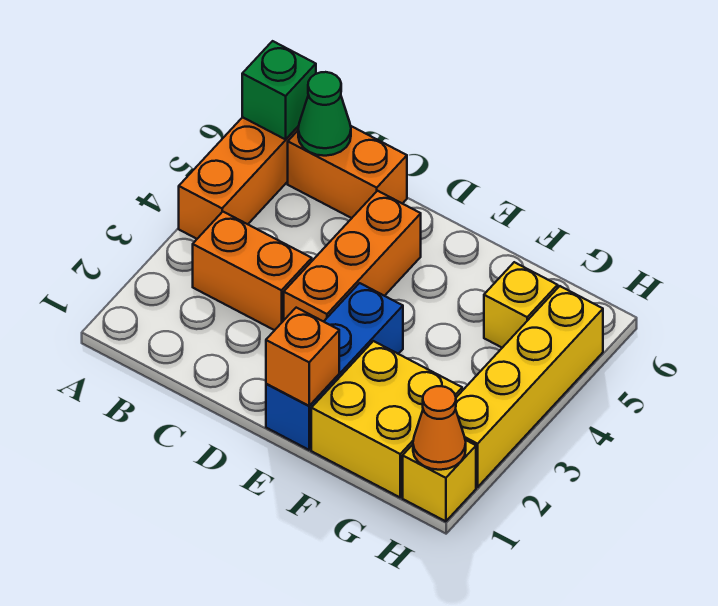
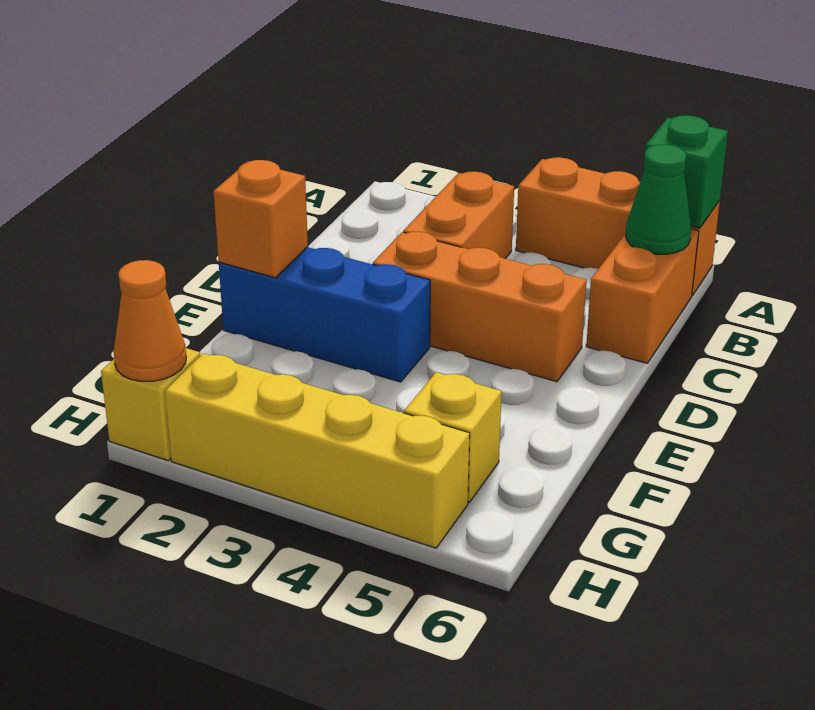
yellow 2x2 brick [311,341,462,497] -> none

